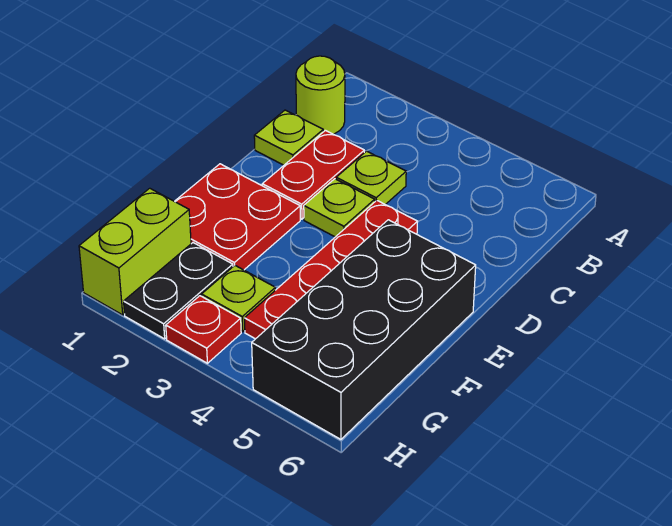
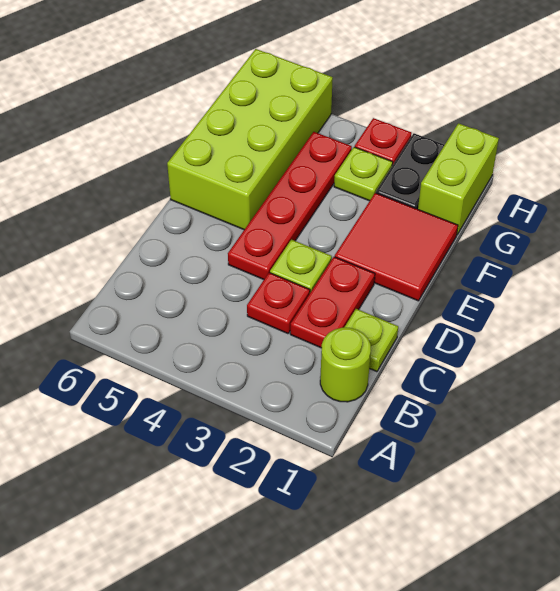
lime 1x1 plate [336,151,406,205] -> red 1x1 plate [247,273,310,334]
red 2x2 plate [175,164,300,270] -> red 2x2 tile [335,193,458,301]
black 2x4 brick [252,220,476,439] -> lime 2x4 brick [167,49,333,230]

